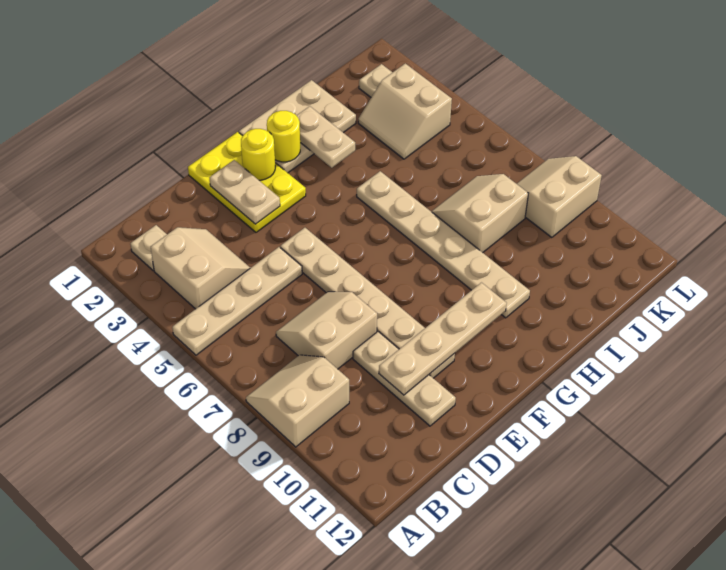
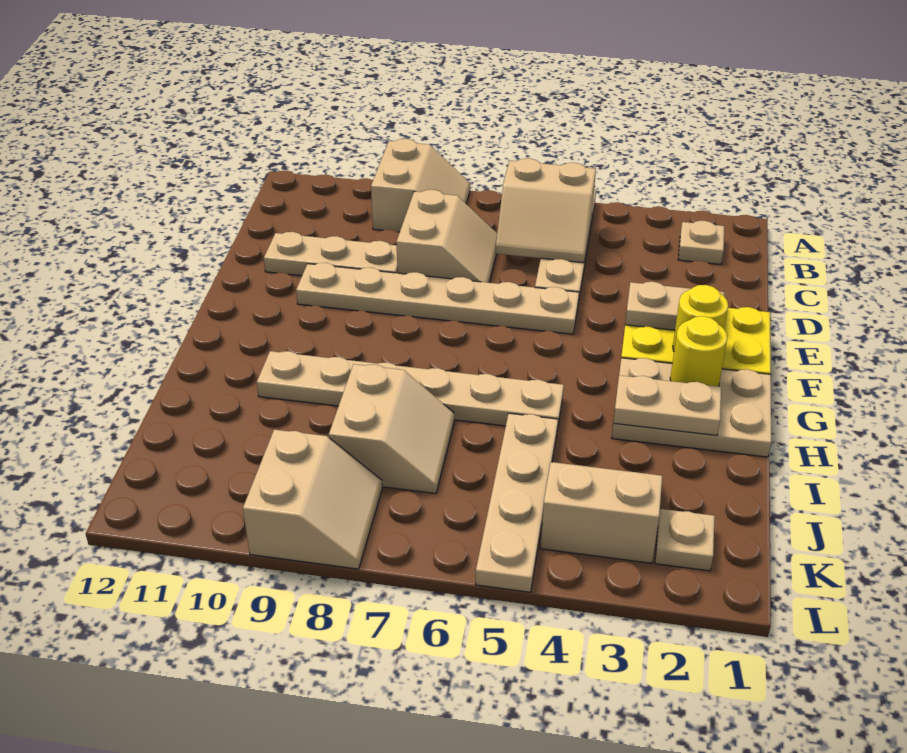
tan 2x2 slope [151,227,250,309] -> tan 2x2 slope moved to [496,158,596,263]
tan 1x4 plate [379,283,507,395] -> tan 1x4 plate moved to [475,413,558,592]
tan 2x3 plate [239,80,356,173] -> tan 2x3 plate turned to [612,358,771,457]

